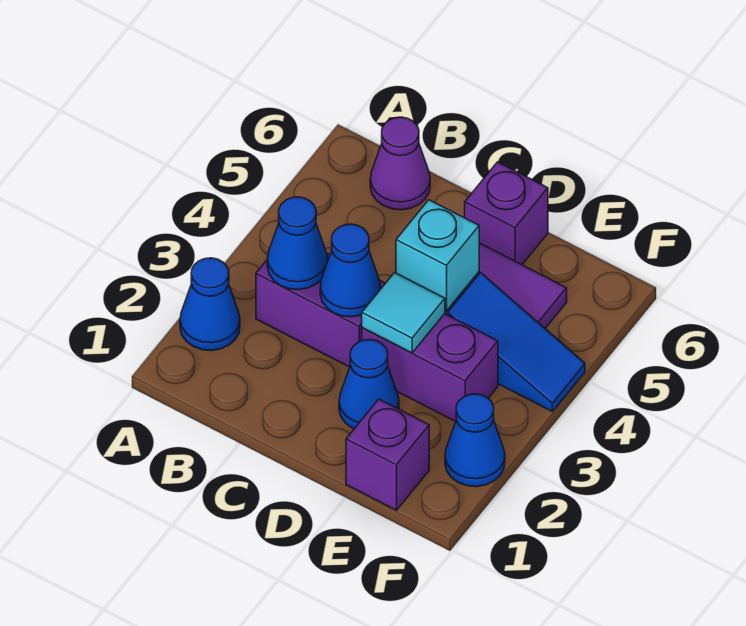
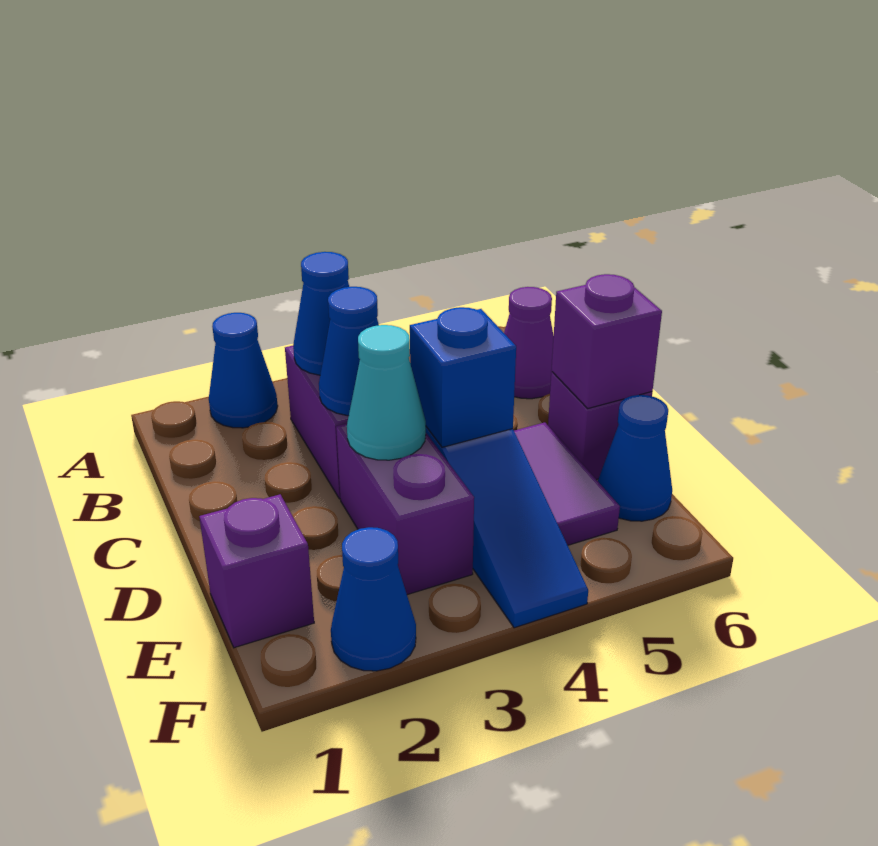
blue 1x1 cone [339,340,399,429] -> blue 1x1 cone moved to [598,395,672,521]
cyan 1x1 tile [362,273,445,353] -> cyan 1x1 cone [347,325,426,460]
cyan 1x1 brick [396,200,479,311] -> blue 1x1 brick [410,307,516,447]
none -> purple 1x1 brick [551,274,662,408]

